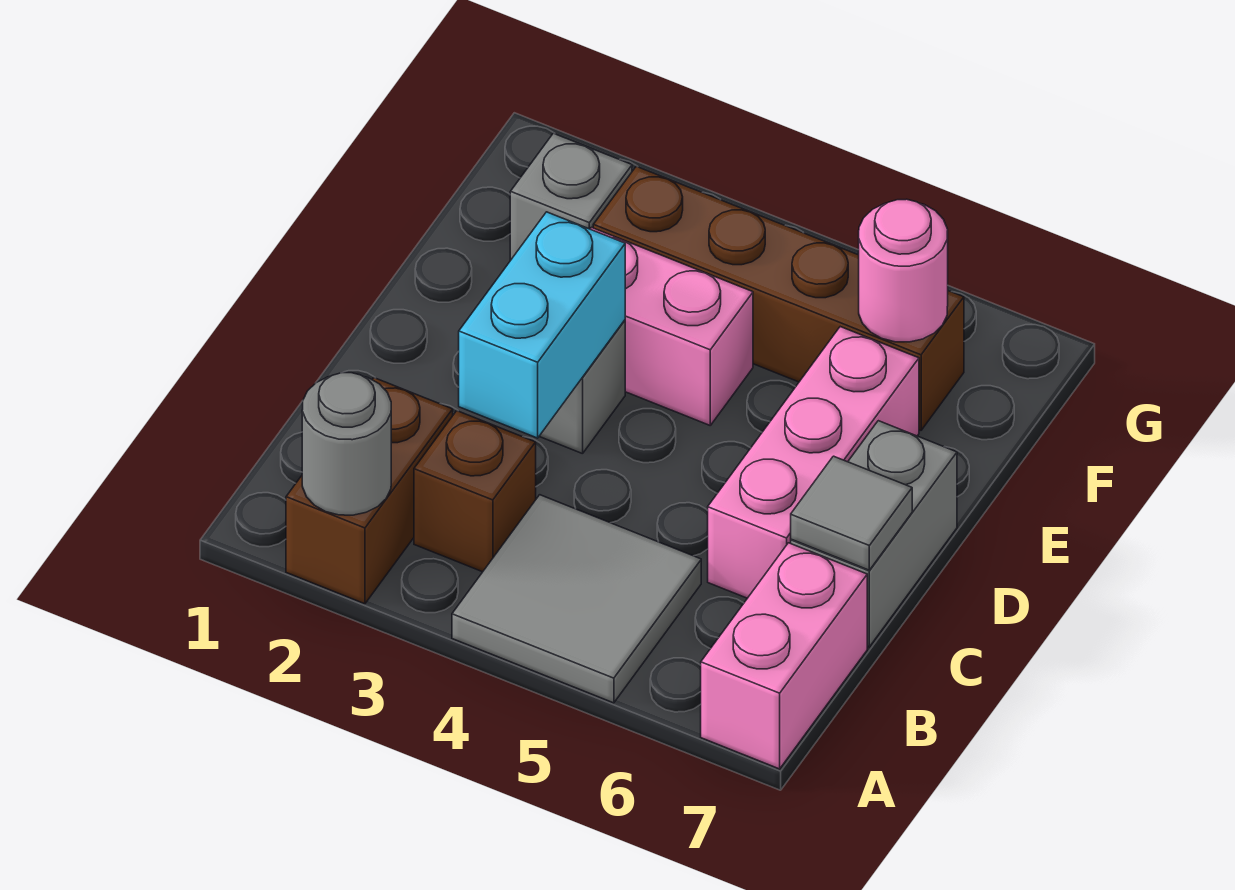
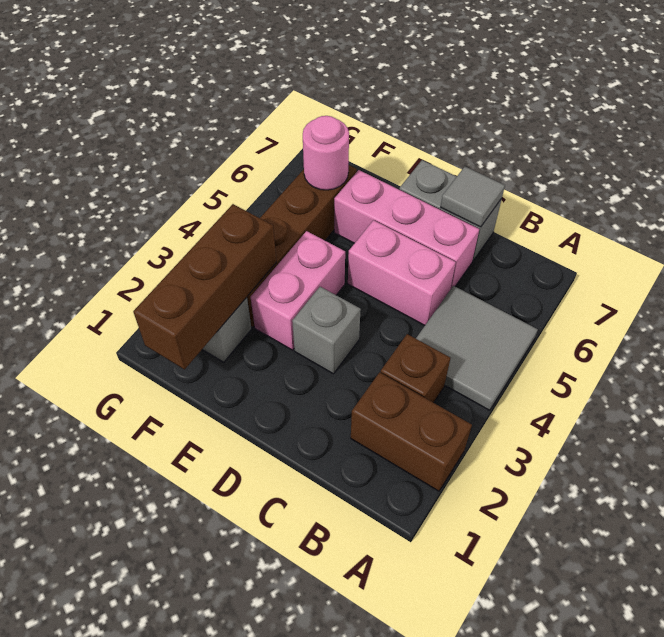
grey 1x1 round brick [302,373,391,515] -> none
pink 1x2 brick [701,543,867,769] -> pink 1x2 brick moved to [348,220,456,325]
cyan 1x2 brick [459,212,625,438] -> none
none -> brown 1x3 brick [133,204,276,369]

